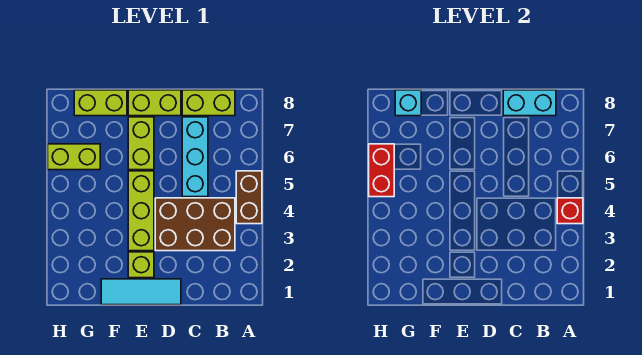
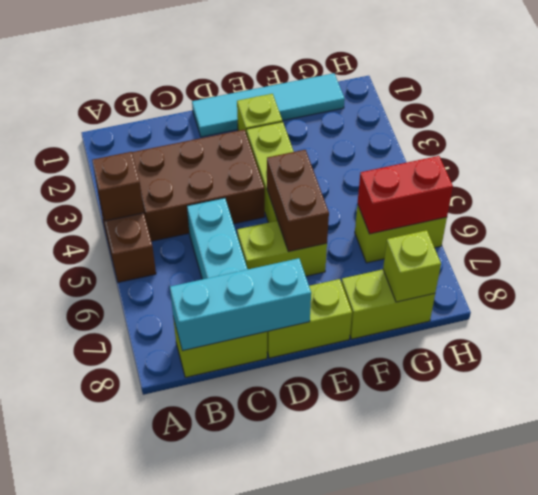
red 1x1 brick [557,198,583,224] -> brown 1x1 brick [92,152,144,221]
cyan 1x2 brick [503,90,556,116] -> cyan 1x3 brick [170,258,311,351]
cyan 1x3 tile [101,279,181,305] -> cyan 1x4 tile [192,73,345,137]
none -> brown 1x2 brick [267,150,329,252]
lime 1x2 brick [128,117,154,170] -> lime 1x2 brick turned to [237,221,327,276]
cyan 1x1 brick [395,90,421,116] -> lime 1x1 brick [383,230,441,302]
red 1x2 brick [369,144,394,197] -> red 1x2 brick turned to [358,156,453,234]

